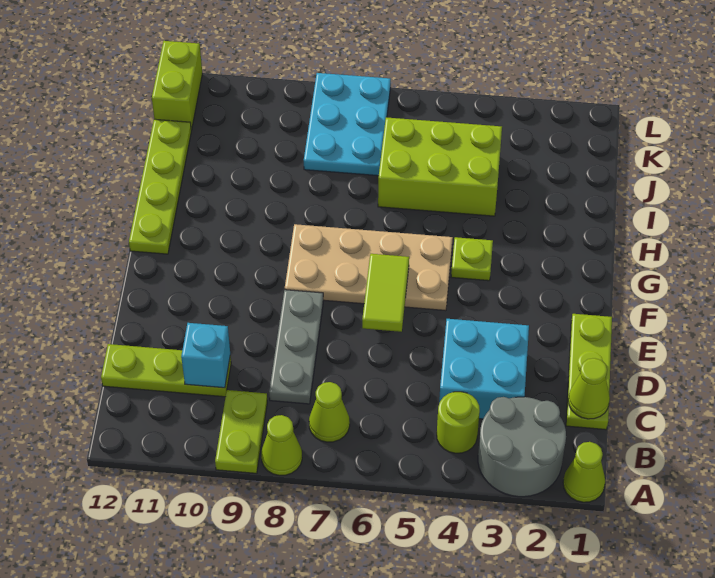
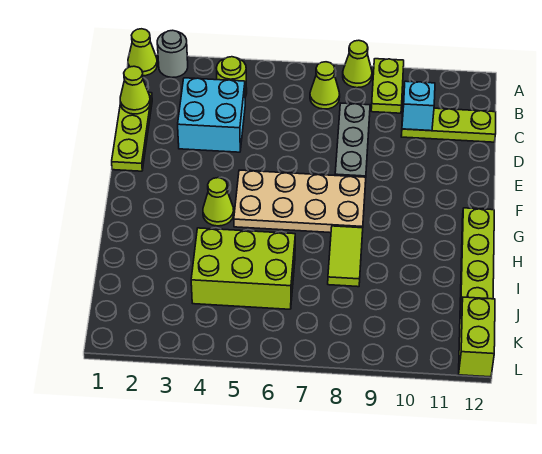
grey 2x2 round brick [478,397,566,497] -> grey 1x1 round brick [157,30,188,77]
lime 1x2 tile [362,254,409,332] -> lime 1x2 tile moved to [328,226,363,287]
lime 1x1 plate [451,237,493,281] -> lime 1x1 cone [203,178,234,226]
cyan 2x3 plate [304,73,391,176] -> none

